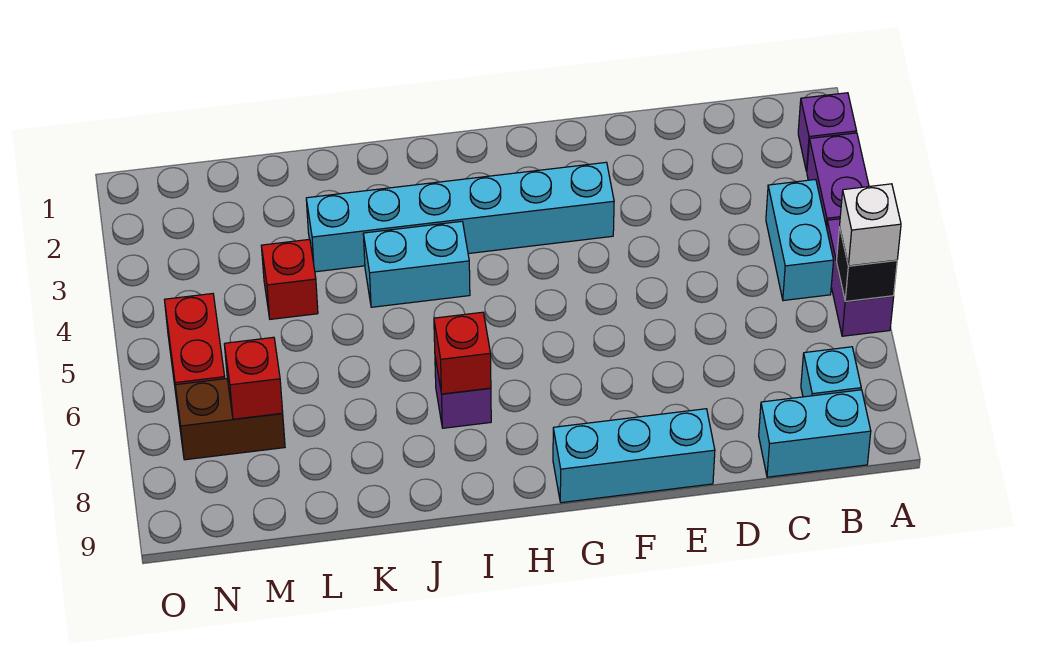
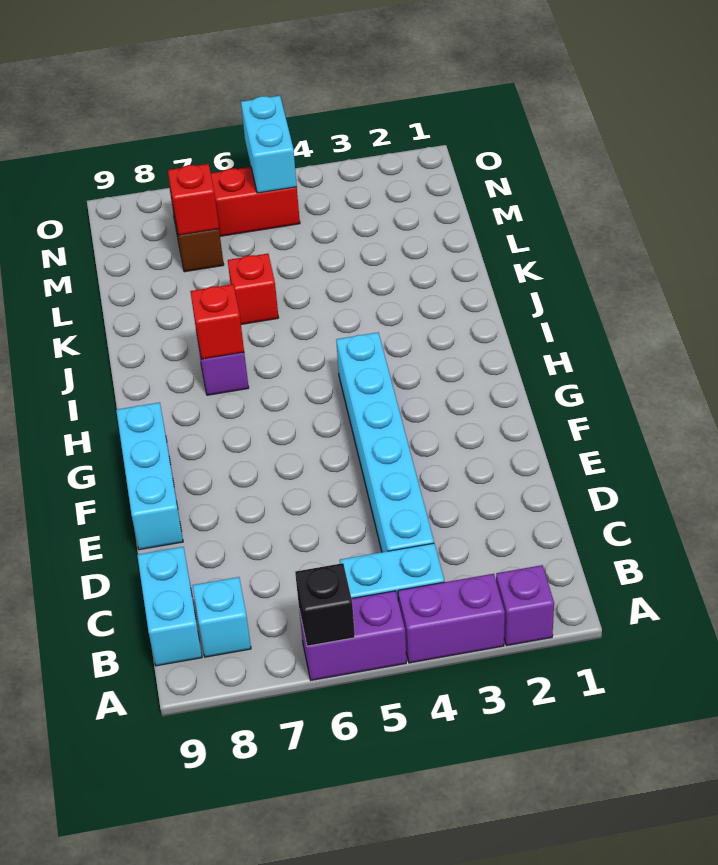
white 1x1 brick [840,184,901,266] -> none
cyan 1x6 brick [306,162,614,272] -> cyan 1x6 brick moved to [336,332,434,552]
cyan 1x2 brick [363,221,470,307] -> cyan 1x2 brick moved to [241,96,297,193]
red 1x1 brick [261,239,318,319] -> red 1x1 brick moved to [228,254,279,324]

